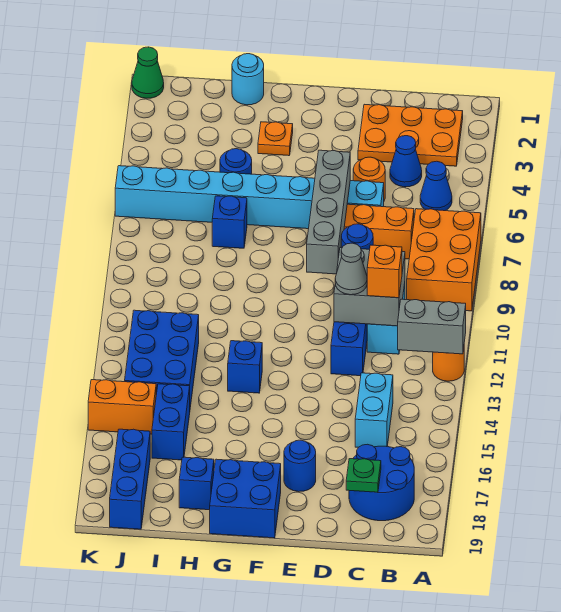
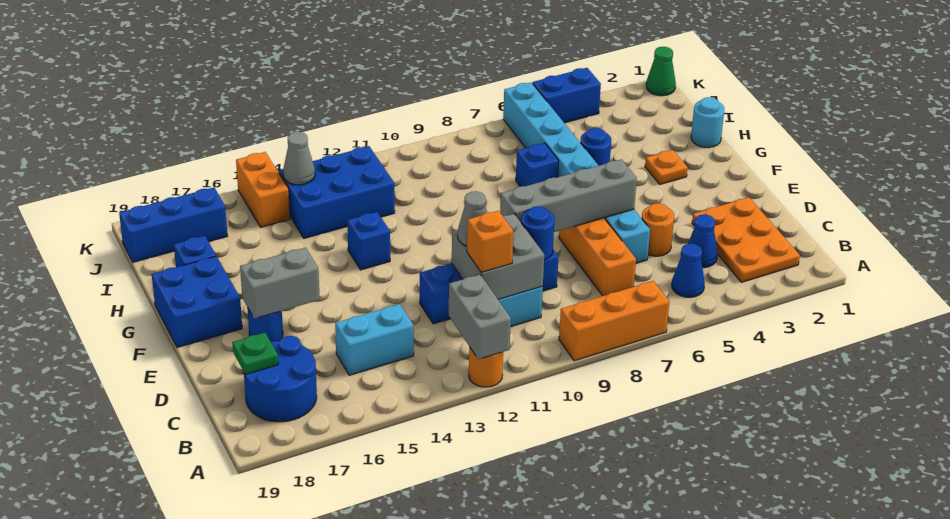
orange 2x3 brick [407,209,481,311] -> orange 1x3 brick [559,281,670,361]
none -> grey 1x2 brick [240,248,320,319]
blue 1x2 brick [152,384,190,460] -> blue 1x2 brick moved to [533,68,601,123]
none -> grey 1x1 cone [283,132,315,185]

